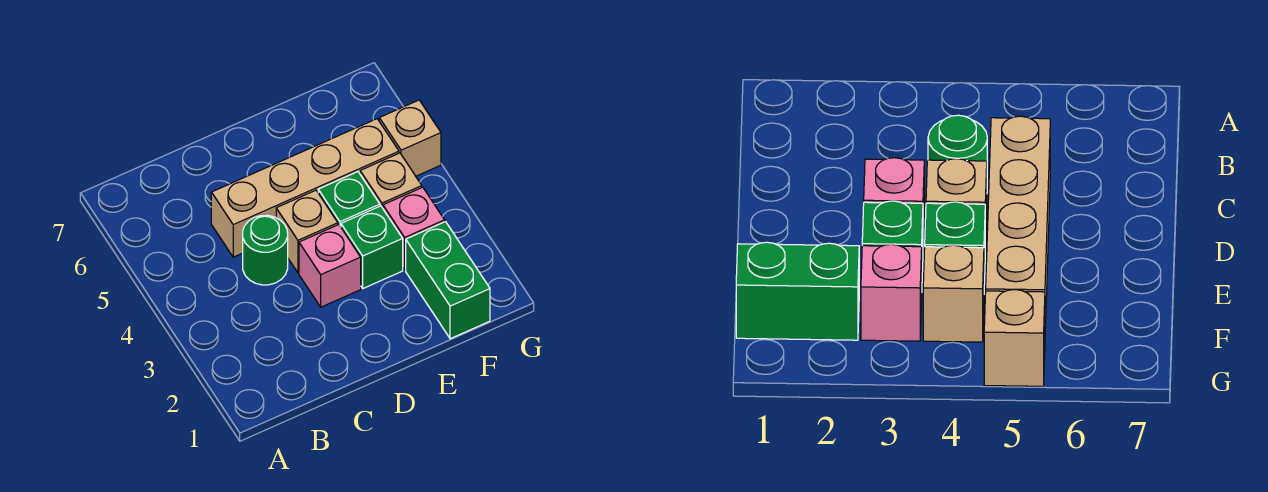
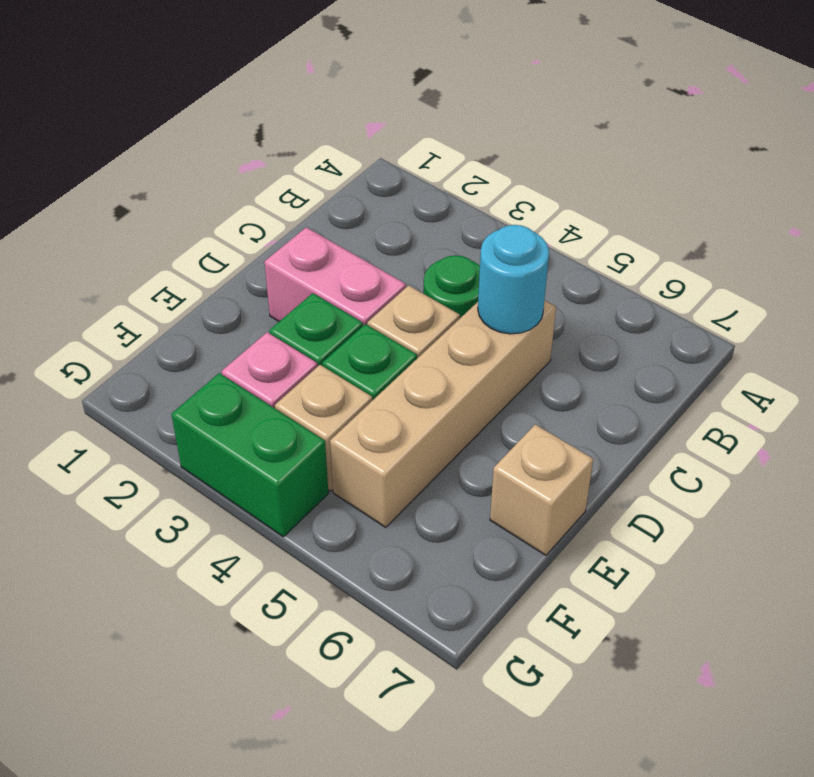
none -> cyan 1x1 round brick [478,225,549,334]
pink 1x1 brick [299,225,361,307] -> pink 1x2 brick [264,227,406,326]
green 1x2 brick [406,222,490,339] -> green 1x2 brick moved to [172,373,328,537]
tan 1x1 brick [379,100,441,176] -> tan 1x1 brick moved to [490,425,593,555]

